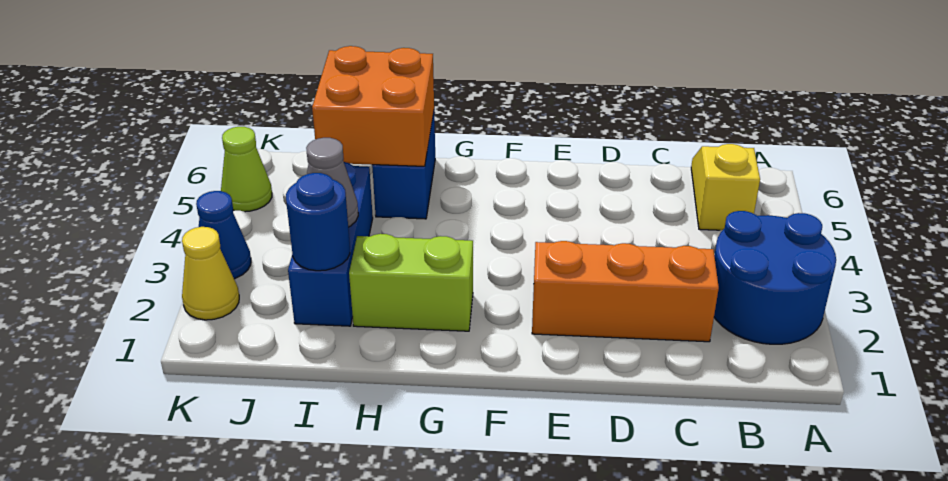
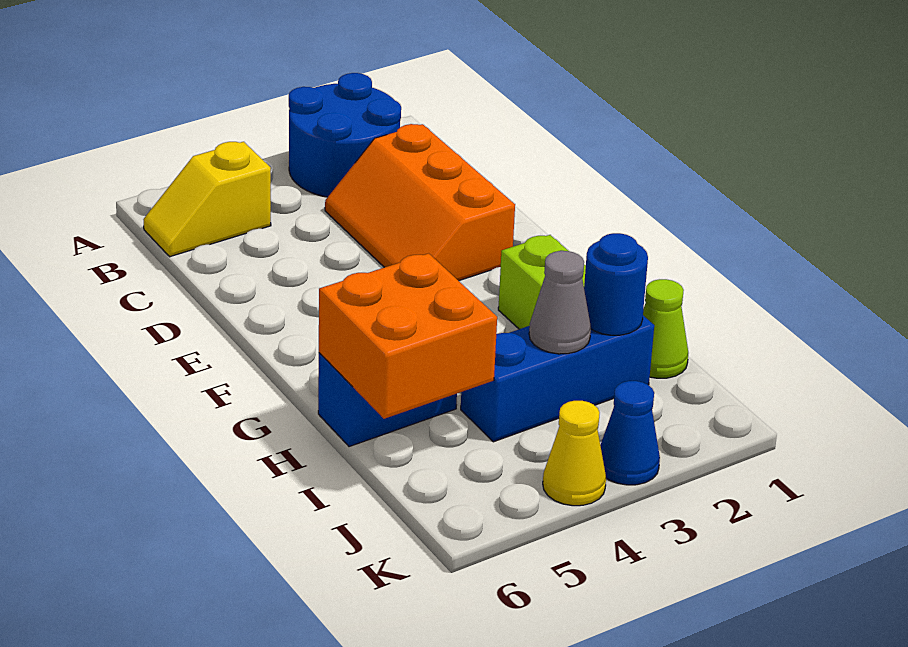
yellow 1x1 cone [182,227,239,320] -> yellow 1x1 cone moved to [543,401,606,506]
lime 1x1 cone [221,127,272,212] -> lime 1x1 cone moved to [643,279,688,378]

